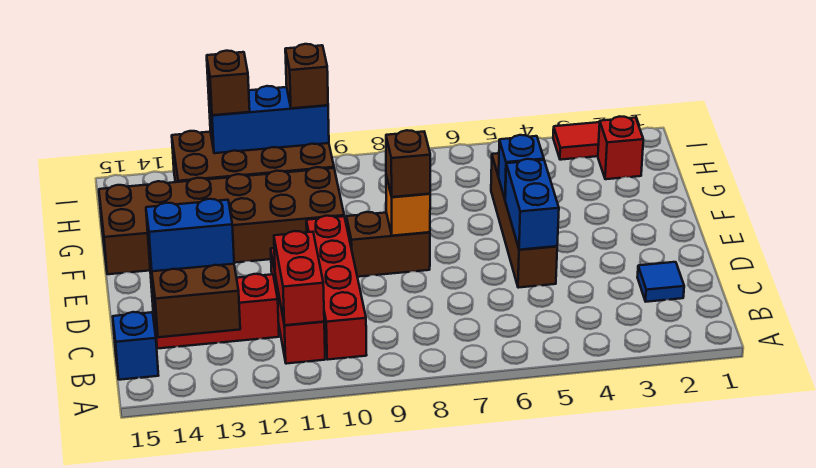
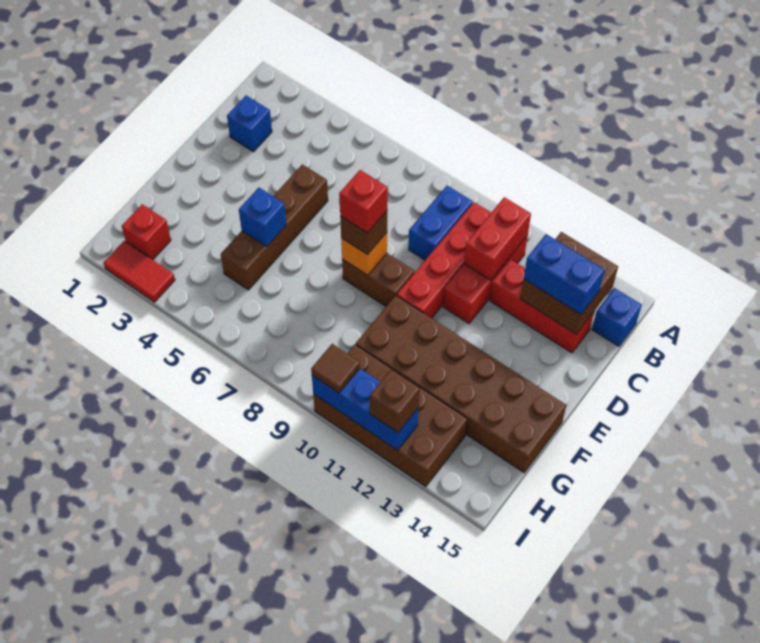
blue 1x1 tile [637,262,684,302] -> blue 1x1 brick [227,96,272,152]
blue 1x2 brick [505,159,559,250] -> blue 1x2 brick moved to [409,186,473,260]
none -> red 1x1 brick [339,170,388,233]
brown 1x1 brick [285,44,328,108] -> brown 1x1 tile [311,344,360,393]

